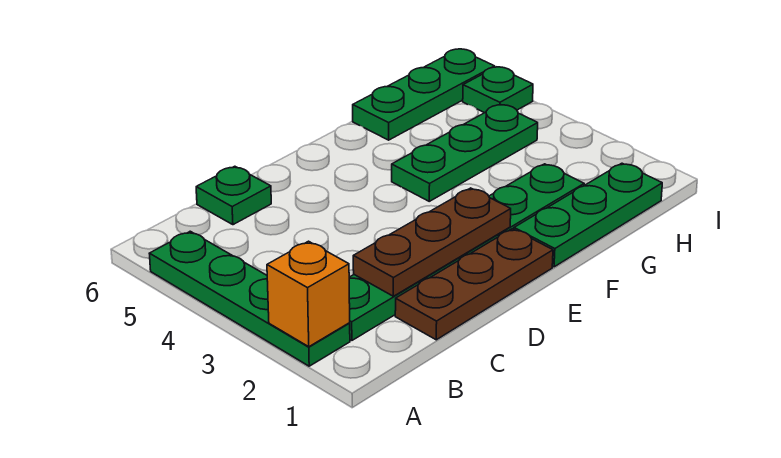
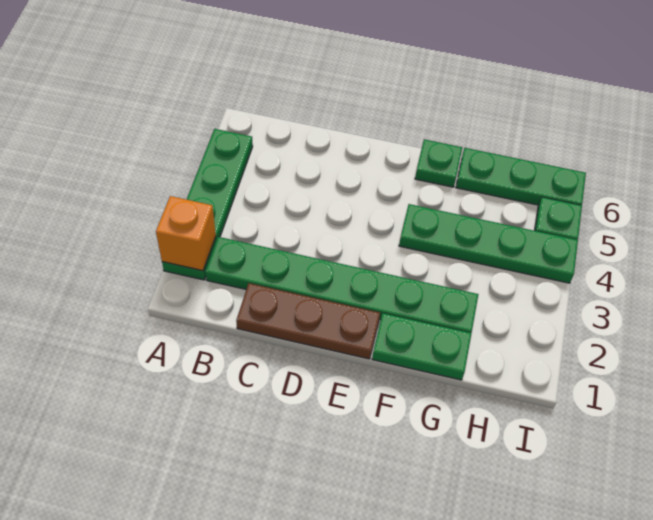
brown 1x3 plate [353,188,511,296] -> none
green 1x1 plate [196,166,271,225] -> green 1x1 plate moved to [415,139,462,187]
green 1x3 plate [514,163,662,267] -> green 1x2 plate [372,313,472,380]
green 1x3 plate [392,105,538,201] -> green 1x4 plate [399,204,578,283]

